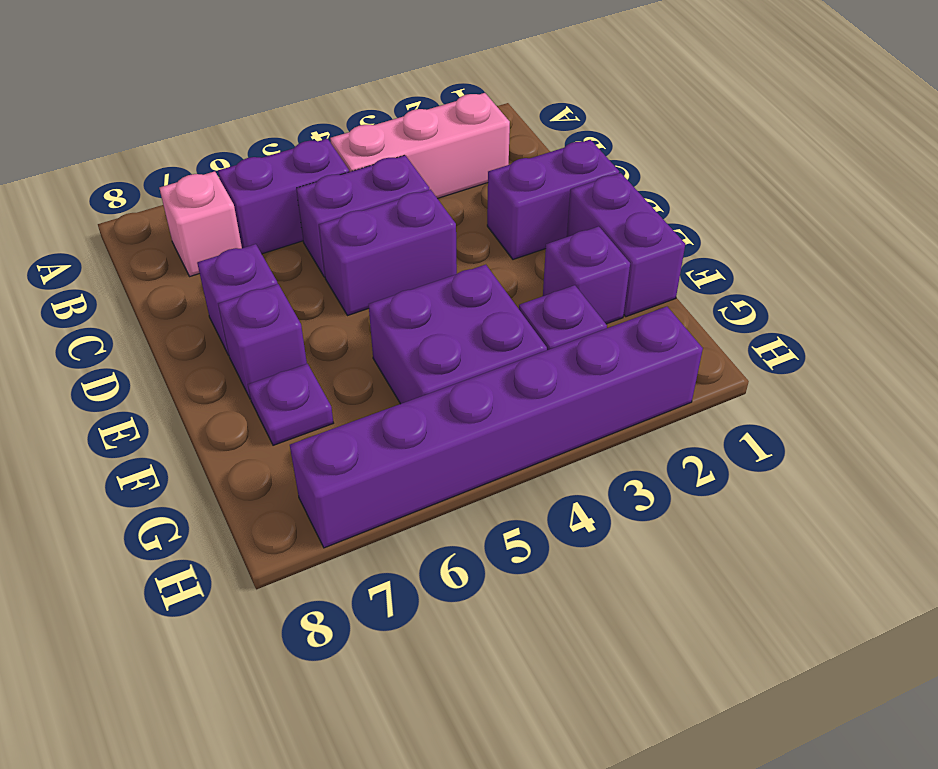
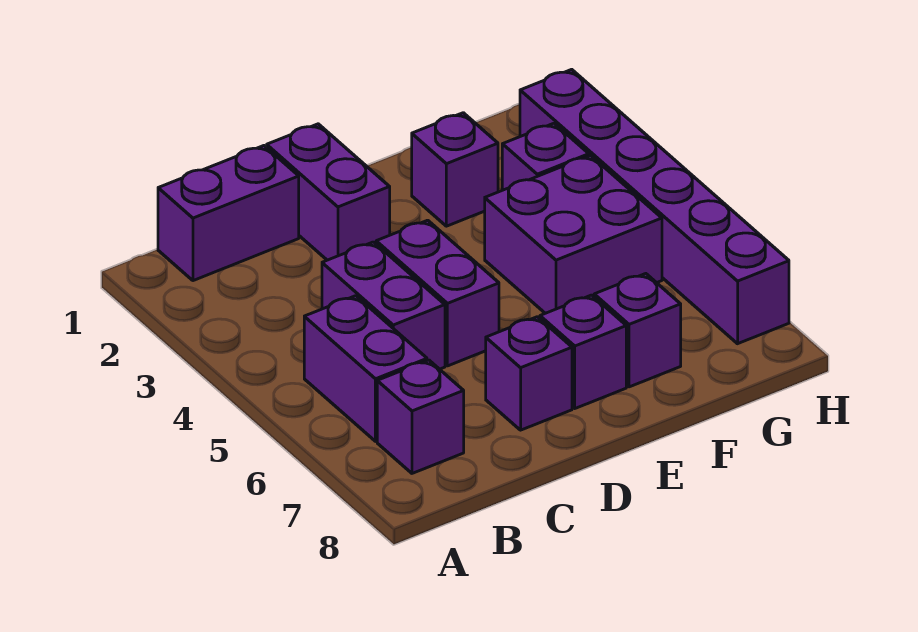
pink 1x3 brick [330,93,510,199] -> none
pink 1x1 brick [160,171,242,276] -> purple 1x1 brick [377,360,464,473]
purple 1x2 brick [567,173,685,317] -> purple 1x2 brick moved to [158,146,299,281]
purple 1x1 plate [248,364,333,445] -> purple 1x1 brick [594,274,681,387]

